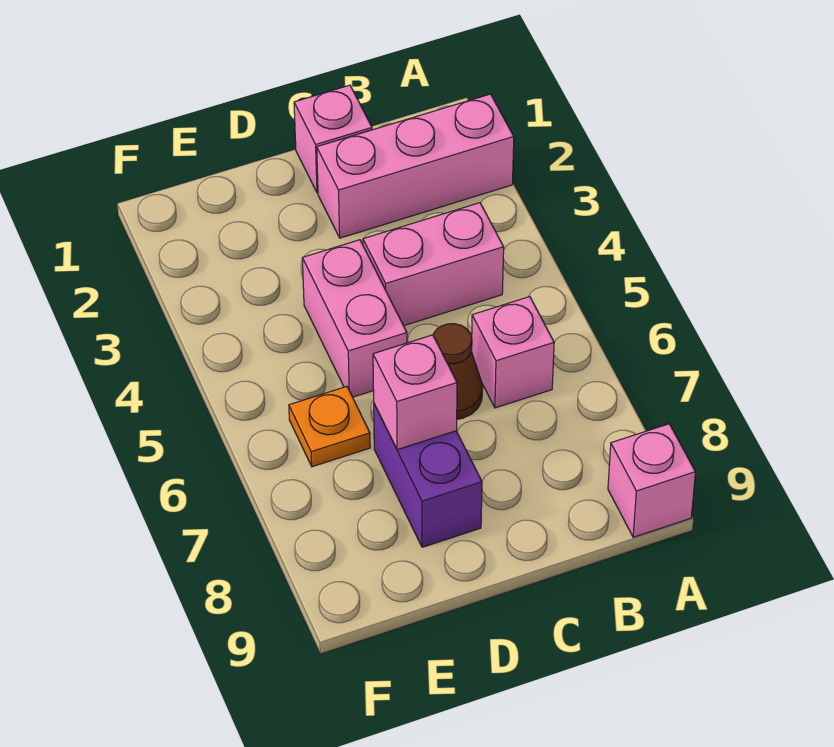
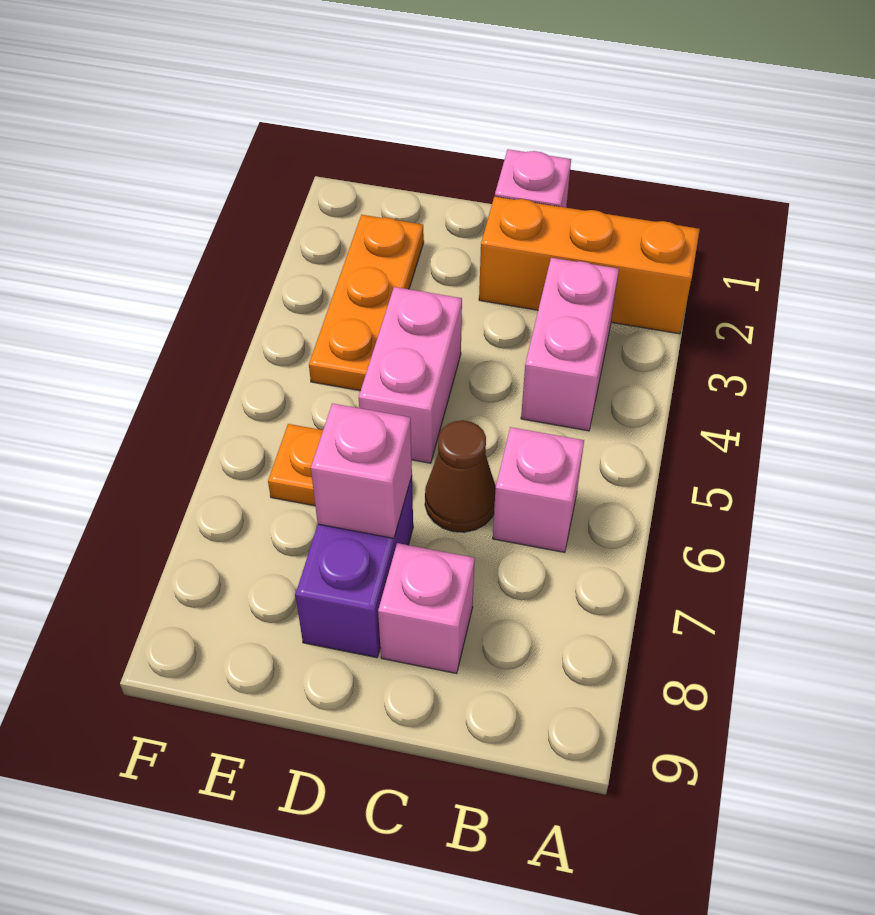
pink 1x3 brick [317,94,514,238] -> orange 1x3 brick [479,196,700,334]
pink 1x1 brick [608,424,695,537] -> pink 1x1 brick moved to [378,543,475,674]
pink 1x2 brick [363,203,504,326] -> pink 1x2 brick turned to [521,258,619,431]
none -> orange 1x3 plate [309,215,424,391]

